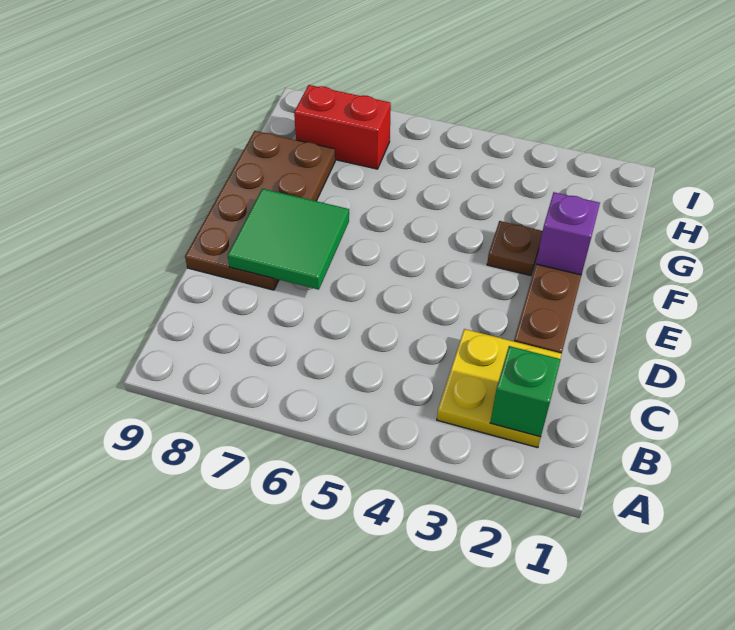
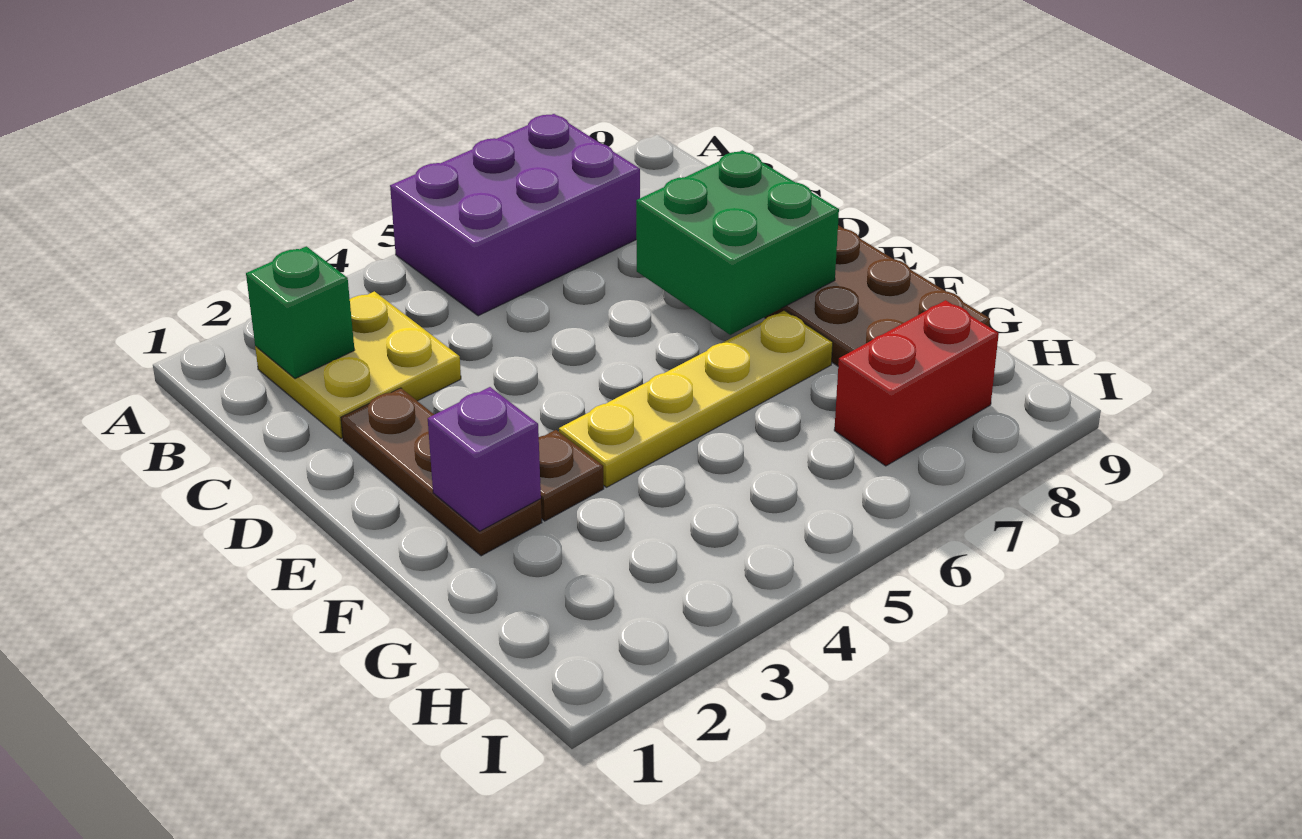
none -> purple 2x3 brick [390,114,640,316]
green 2x2 tile [228,189,349,290] -> green 2x2 brick [636,150,839,335]
none -> yellow 1x4 plate [559,310,833,487]

